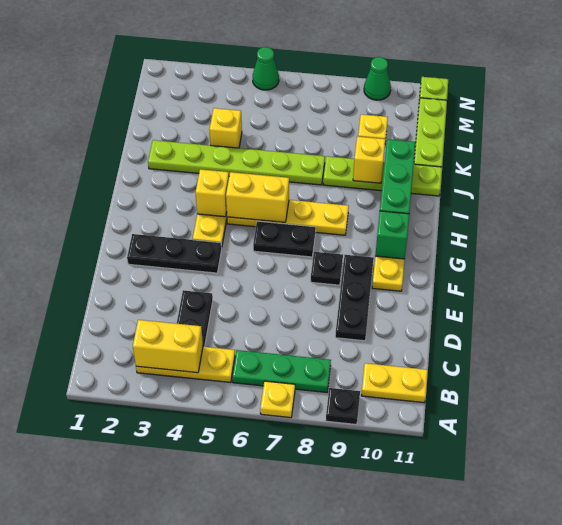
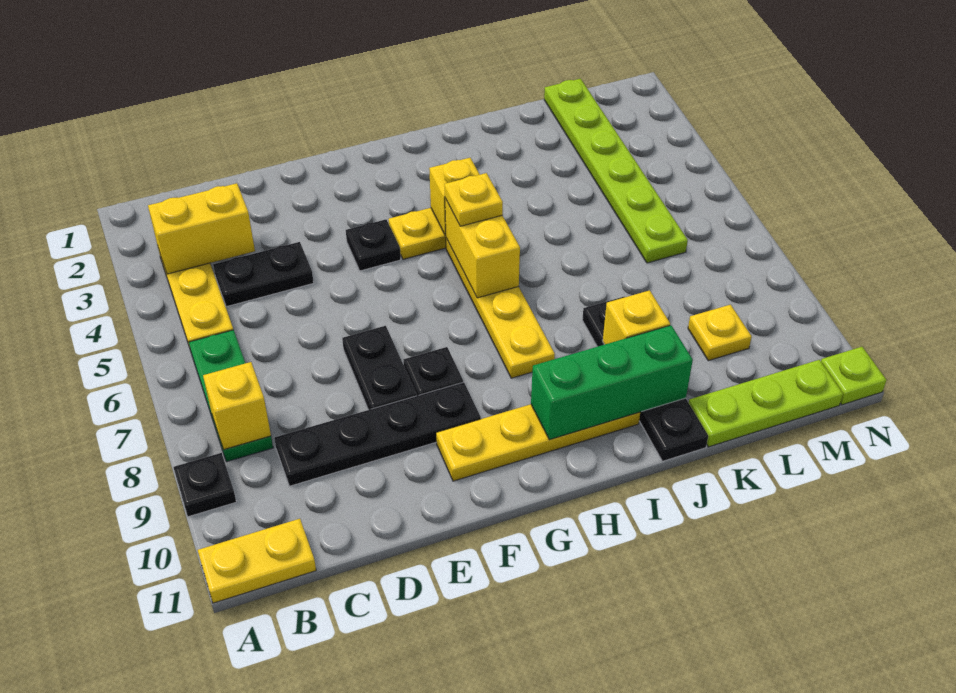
yellow 1x1 plate [260,381,295,418] -> yellow 1x1 plate moved to [445,173,503,226]
yellow 1x2 brick [133,320,203,373] -> yellow 1x2 brick turned to [148,183,255,274]
yellow 1x2 plate [361,363,428,403] -> yellow 1x2 plate turned to [198,519,316,603]
black 1x3 plate [335,255,374,341] -> black 1x4 plate [274,382,481,486]
black 1x3 plate [127,234,222,273] -> black 1x1 plate [346,219,401,271]
black 1x2 plate [253,221,316,257] -> black 1x2 plate moved to [342,326,416,410]
green 1x1 brick [375,211,409,259] -> none
lime 1x6 plate [148,140,325,185] -> lime 1x6 plate moved to [544,79,688,263]
lime 1x4 plate [323,156,442,196] -> black 1x4 plate [582,297,708,461]
yellow 1x1 brick [210,108,242,148] -> yellow 1x1 brick moved to [203,362,271,450]
green 1x1 cone [253,47,279,90] -> none
green 1x1 cone [364,57,391,100] -> none

